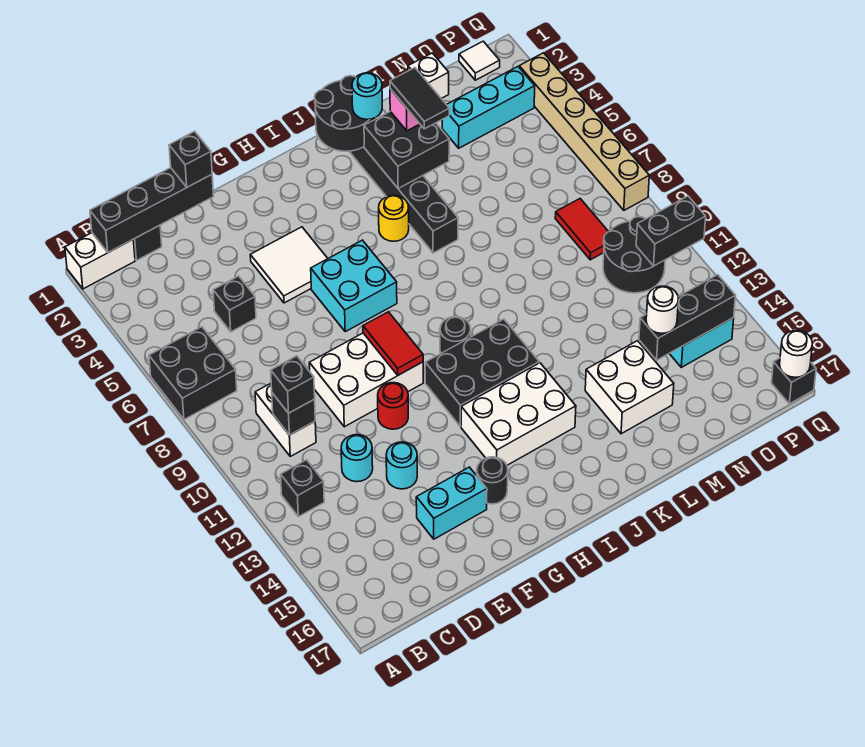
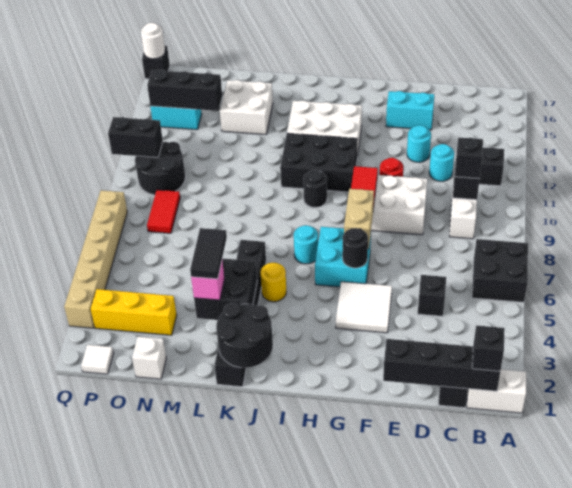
black 1x1 brick [169,131,212,187] -> black 1x1 brick moved to [472,325,505,371]
none -> tan 1x2 brick [344,189,374,249]
black 1x1 round brick [477,457,508,504] -> black 1x1 round brick moved to [342,228,368,268]
cyan 1x1 round brick [352,73,382,120] -> cyan 1x1 round brick moved to [294,225,318,264]
cyan 1x3 brick [442,67,535,148] -> yellow 1x3 brick [91,289,177,335]
white 1x1 round brick [646,286,678,333] -> none

